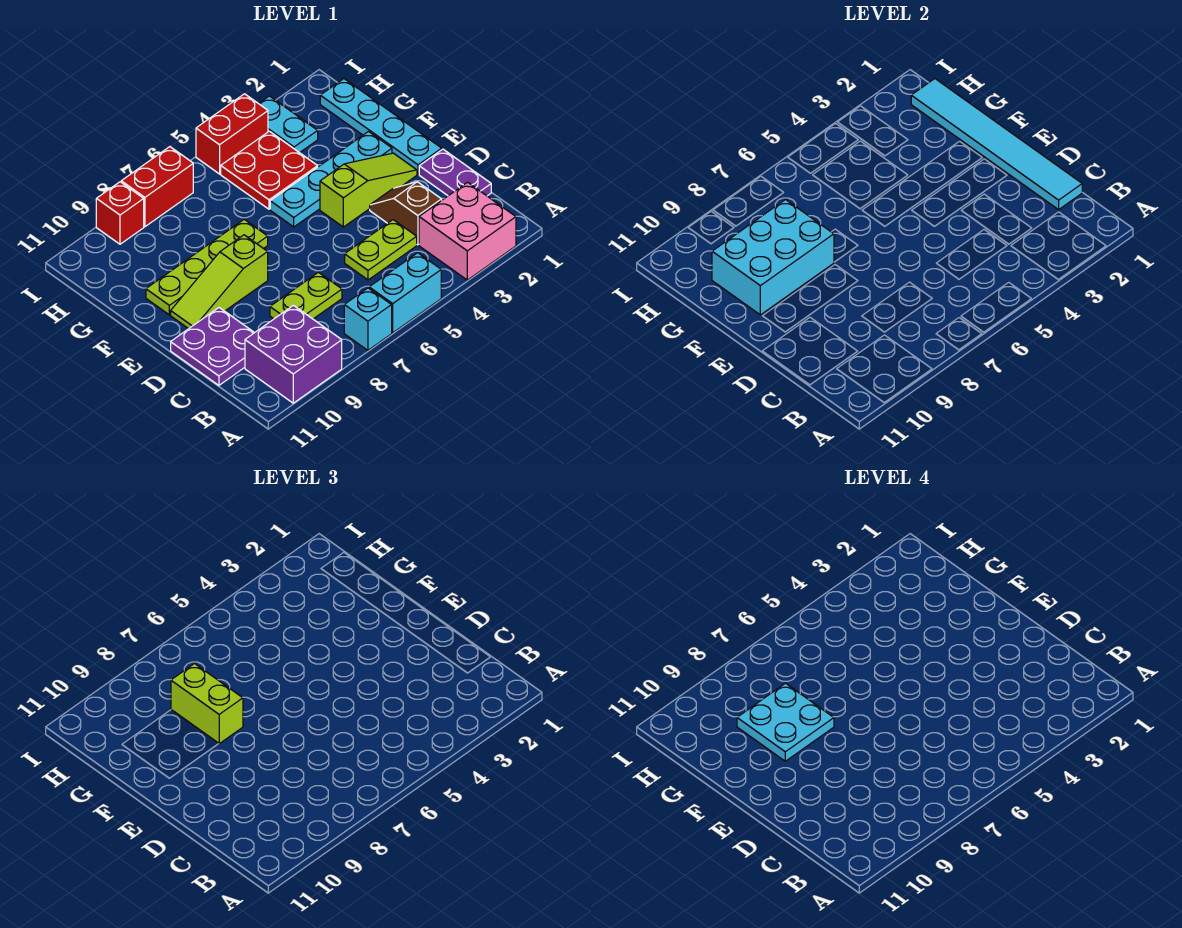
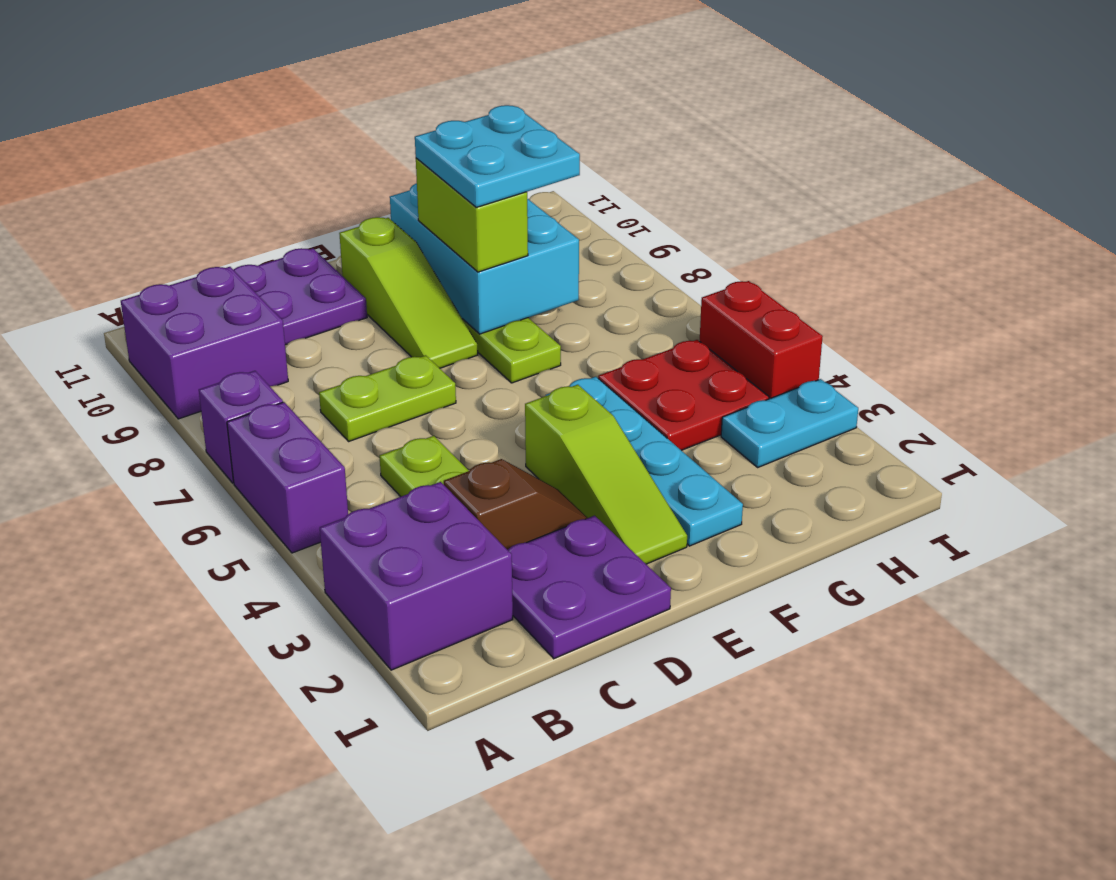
pink 2x2 brick [419,182,516,280] -> purple 2x2 brick [320,482,513,670]
cyan 1x2 brick [369,253,441,333] -> purple 1x2 brick [227,402,348,553]
cyan 1x1 brick [344,288,392,350] -> purple 1x1 brick [199,371,283,483]
purple 1x2 plate [419,149,491,196] -> purple 2x2 plate [508,516,671,659]
cyan 1x6 tile [911,79,1082,210] -> none
lime 1x2 plate [270,272,342,319] -> lime 1x2 plate turned to [319,355,456,441]
cyan 1x4 plate [320,79,442,174] -> none
lime 1x3 slope [171,235,268,329] -> lime 1x3 slope turned to [339,217,478,368]
lime 1x2 brick [171,664,243,744] -> lime 1x2 brick turned to [416,158,528,272]
red 1x2 brick [121,147,193,227] -> none
red 1x1 brick [96,182,144,244] -> none

